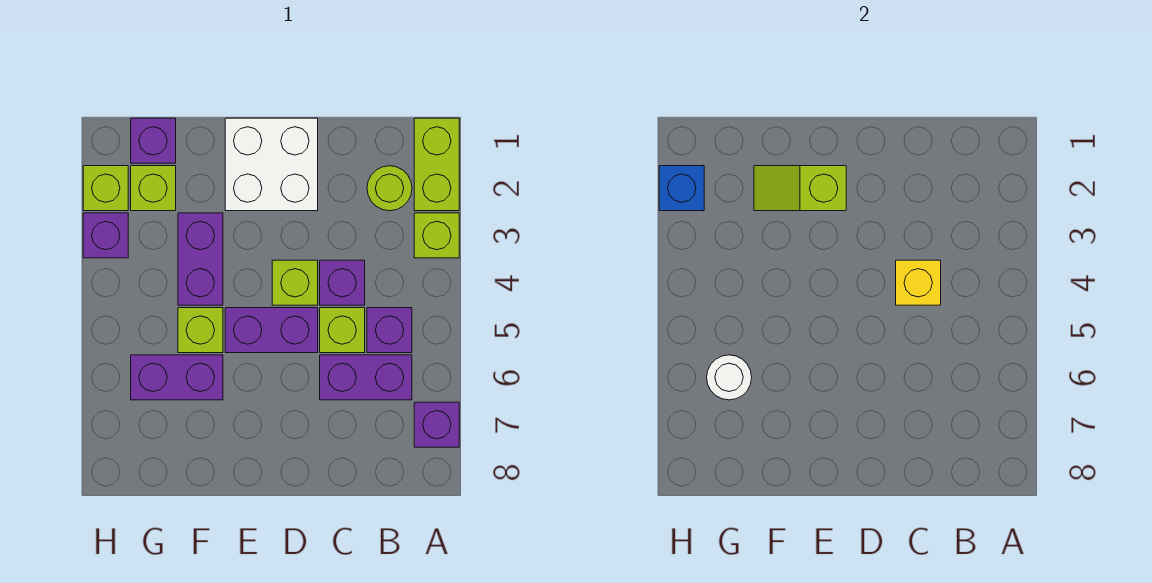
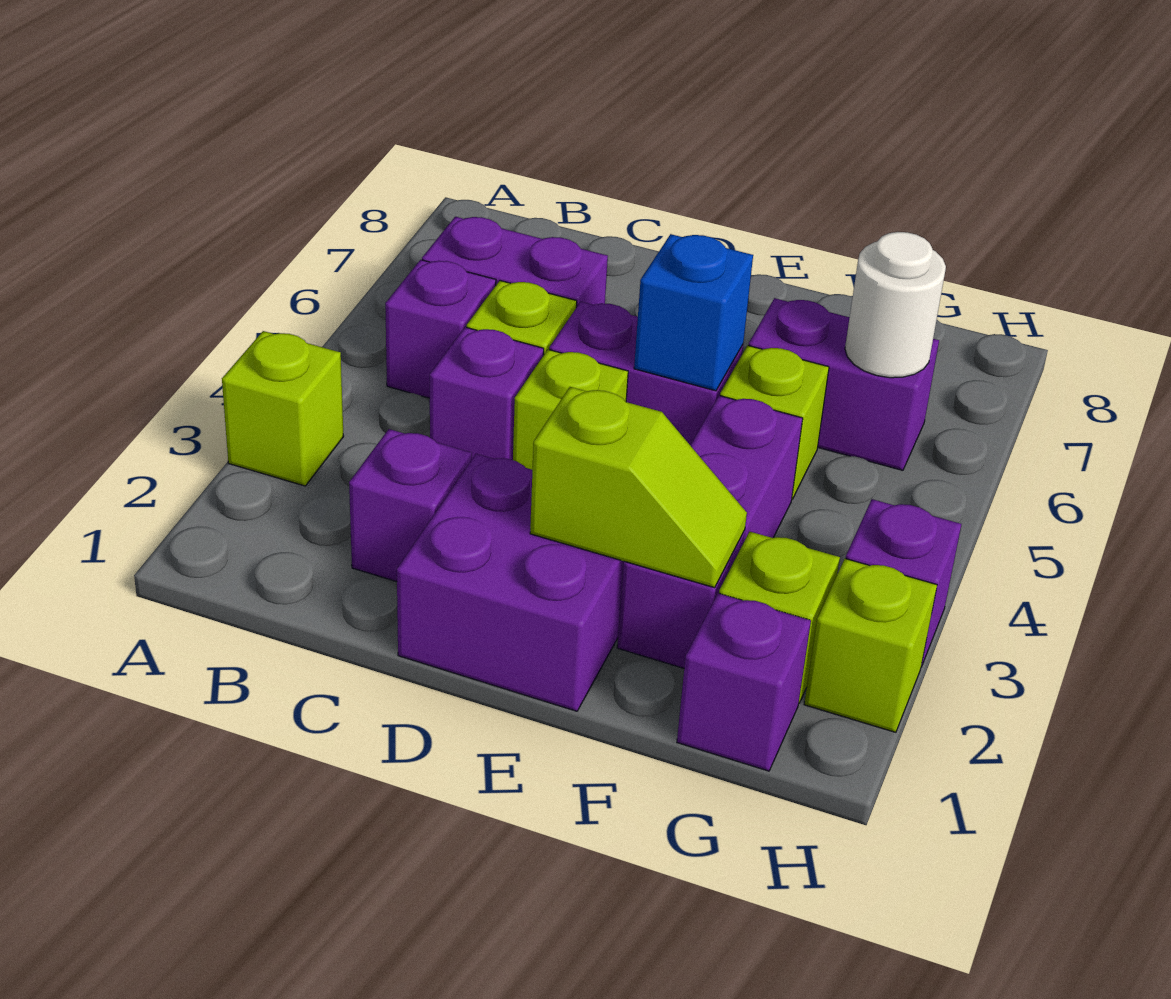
lime 1x2 brick [414,118,459,211] -> none
purple 1x1 brick [414,402,459,447] -> purple 1x1 brick moved to [349,429,472,582]
lime 1x1 round brick [367,166,412,211] -> none
yellow 1x1 brick [896,260,941,305] -> none
white 2x2 brick [225,118,318,211] -> purple 2x2 brick [397,454,624,711]
purple 1x2 brick [178,213,223,305] -> purple 1x3 brick [617,396,803,668]
blue 1x1 brick [659,166,704,211] -> blue 1x1 brick moved to [634,234,753,391]

